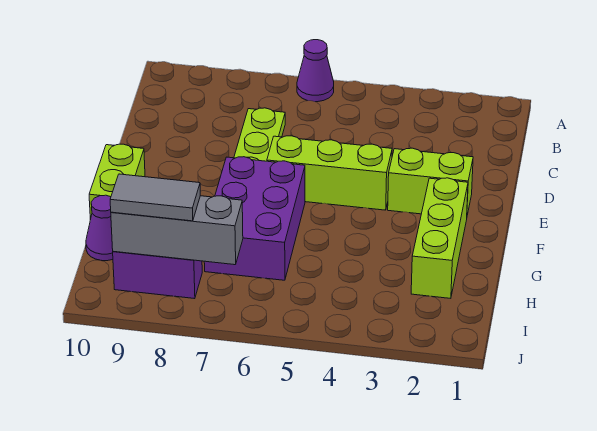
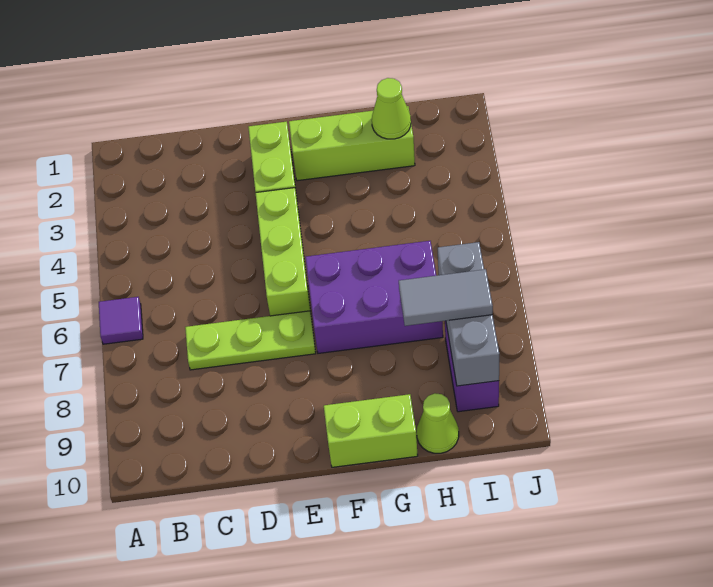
purple 1x1 cone [297,40,334,102] -> purple 1x1 tile [99,297,143,344]
none -> lime 1x1 cone [372,78,411,139]
purple 1x1 cone [86,195,113,261] -> lime 1x1 cone [417,393,459,453]
grey 1x2 tile [110,174,200,221] -> grey 1x2 tile turned to [399,269,493,326]

